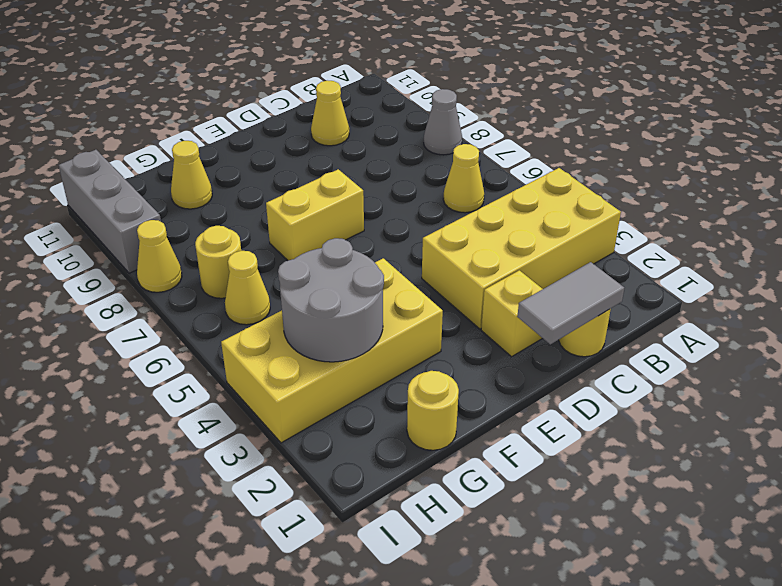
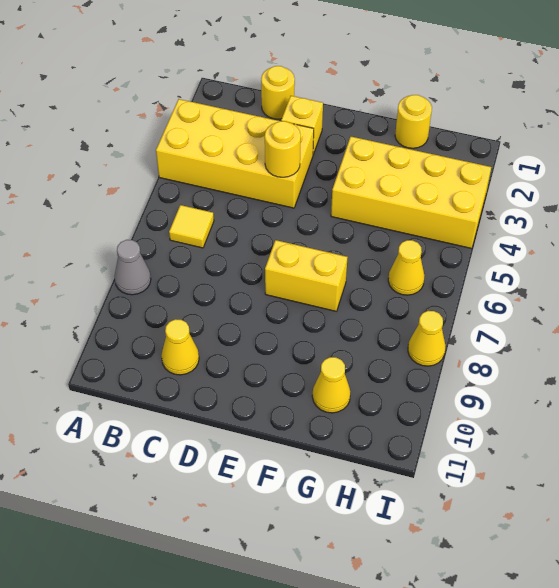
yellow 1x1 cone [443,144,484,213] -> yellow 1x1 tile [169,205,214,248]
grey 1x2 tile [517,262,624,345] -> none
grey 2x2 round brick [278,238,384,362] -> none
yellow 1x1 round brick [195,226,241,298] -> yellow 1x1 round brick moved to [265,121,301,177]
grey 1x3 brick [59,150,161,273] -> none

